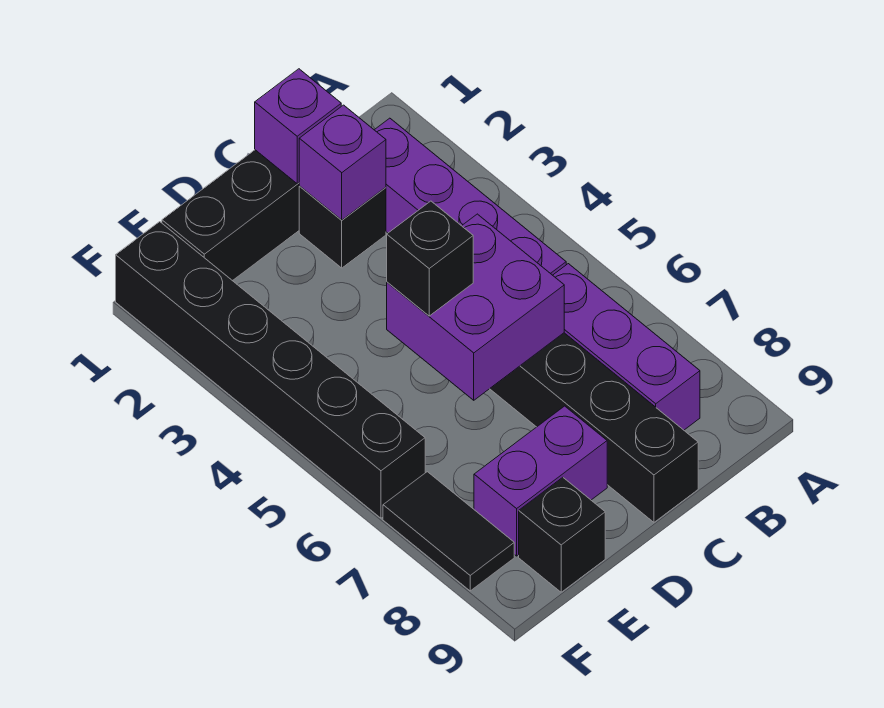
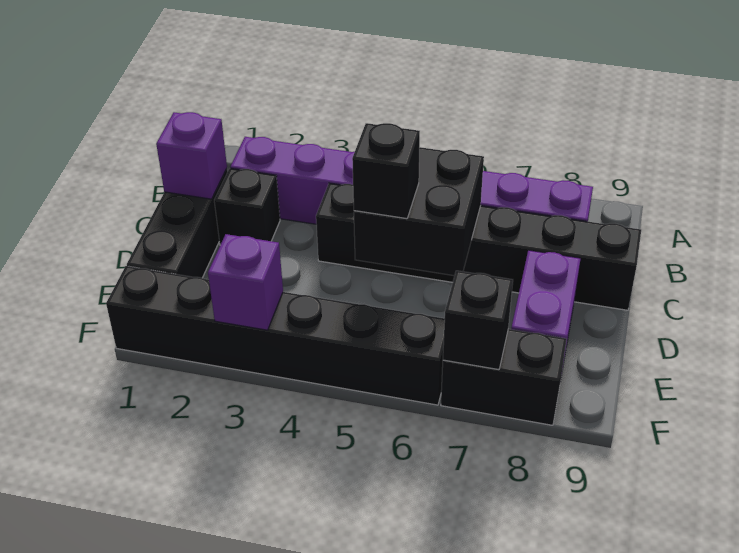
purple 1x1 brick [299,105,386,220] -> purple 1x1 brick moved to [208,234,283,330]
purple 2x2 brick [387,214,564,400] -> black 2x2 brick [354,147,484,276]
black 1x1 brick [519,478,605,592] -> black 1x1 brick moved to [443,271,513,370]
black 1x2 tile [383,472,514,591] -> black 1x2 brick [441,329,567,425]

